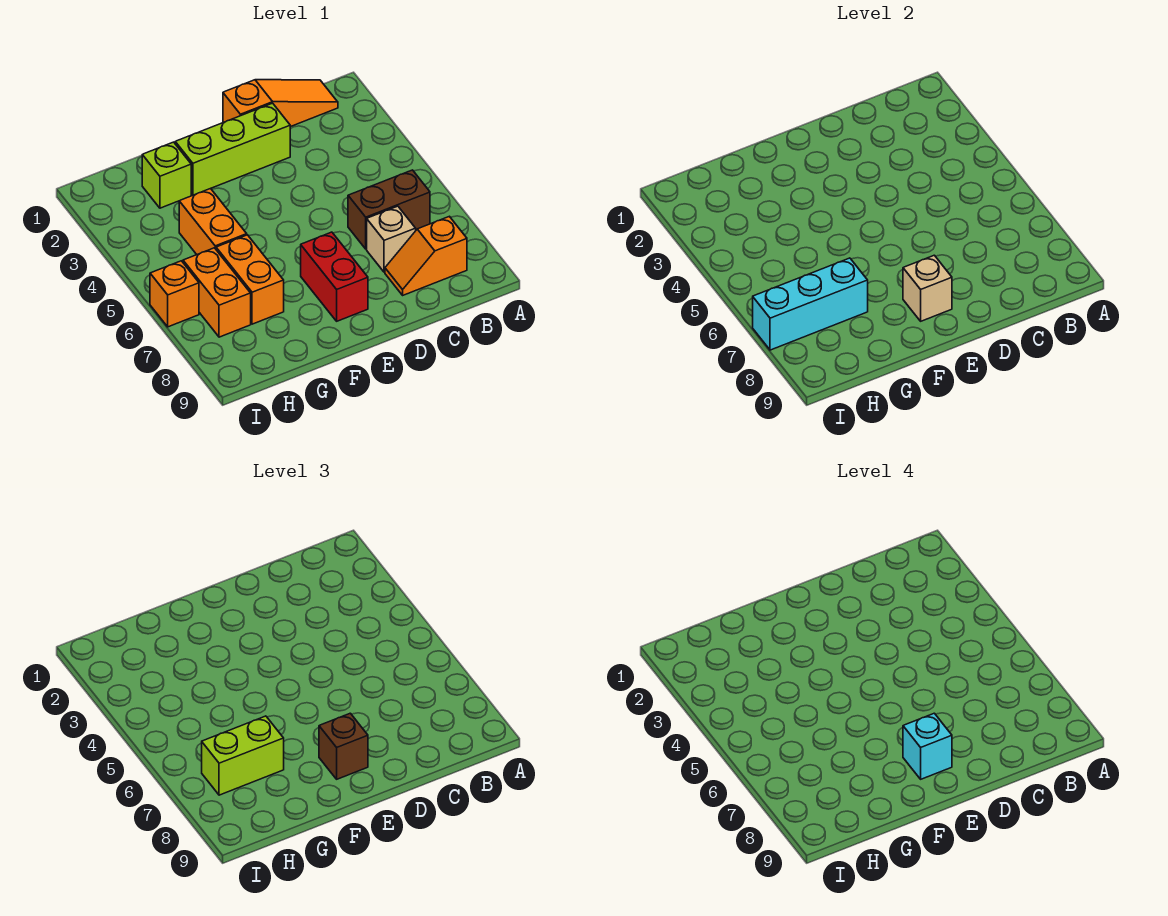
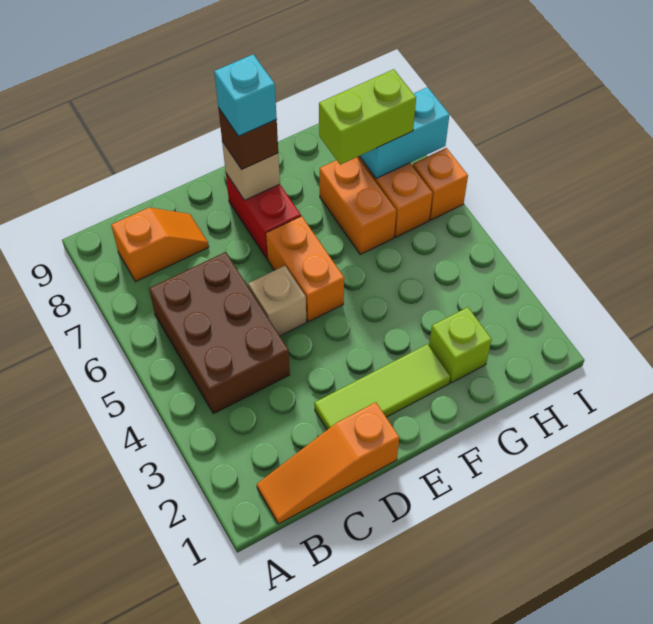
brown 1x2 brick [348,170,430,249] -> brown 2x3 brick [149,252,290,414]
tan 1x1 brick [367,206,416,272] -> tan 1x1 brick moved to [248,266,306,336]
lime 1x3 brick [175,103,290,195] -> lime 1x3 tile [314,344,450,430]
orange 1x2 brick [179,188,247,254] -> orange 1x2 brick moved to [266,216,344,322]
cyan 1x3 brick [753,258,868,350] -> cyan 1x2 brick [360,87,449,179]

